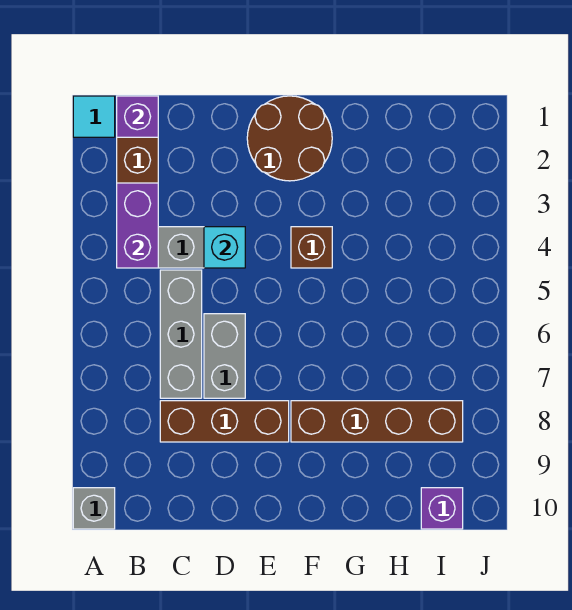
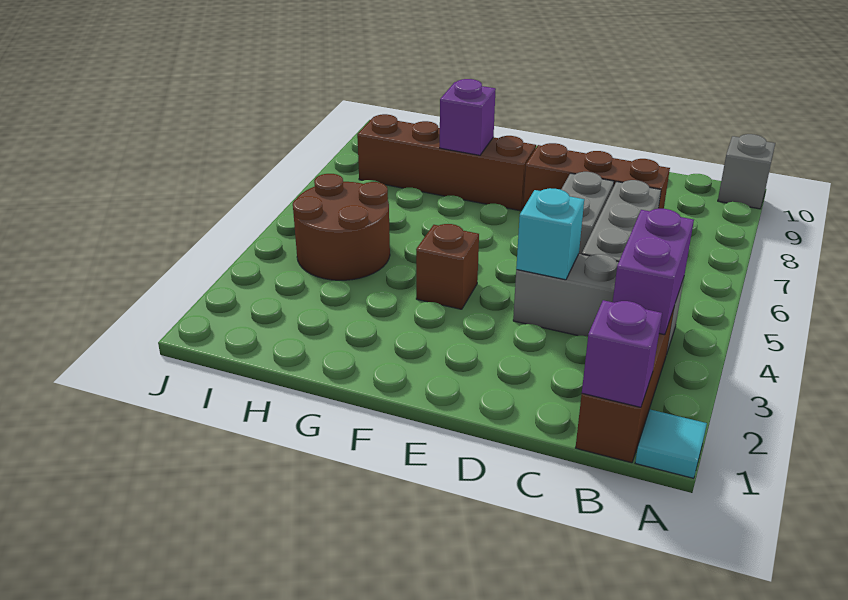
brown 2x2 round brick [247,96,332,181] -> brown 2x2 round brick moved to [293,174,390,280]
purple 1x1 brick [421,488,463,529] -> purple 1x1 brick moved to [440,79,496,155]

